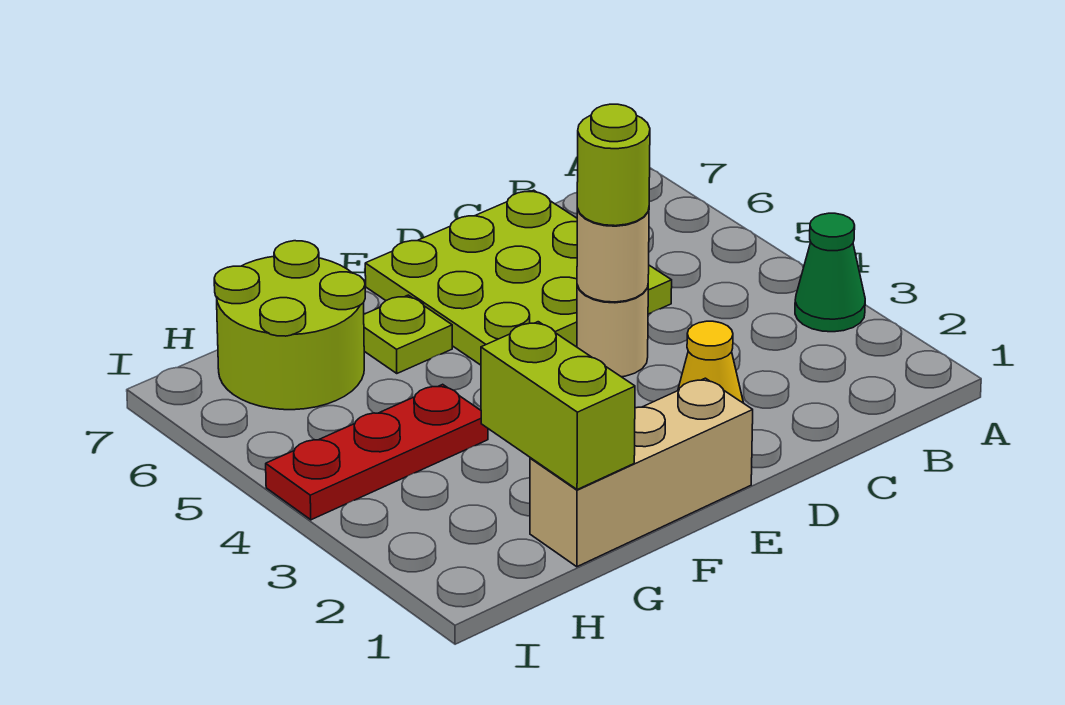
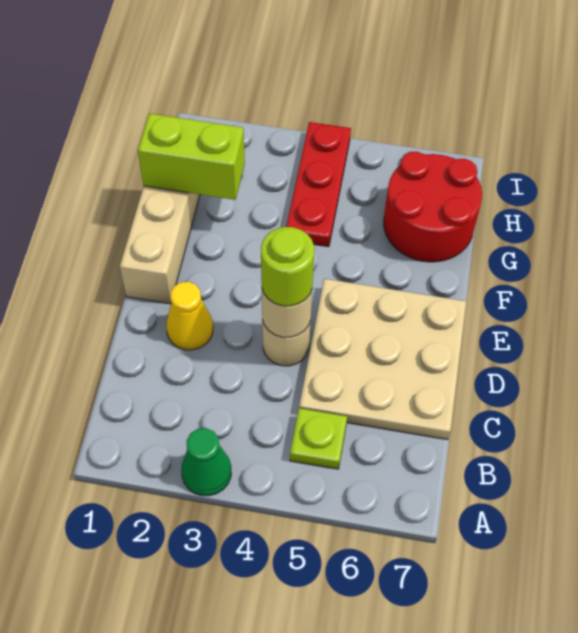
lime 3x3 plate [365,190,672,365] -> tan 3x3 plate [299,279,466,439]
lime 1x1 plate [364,295,452,374] -> lime 1x1 plate moved to [290,408,347,469]
lime 2x2 round brick [214,241,365,410] -> red 2x2 round brick [384,152,482,262]

